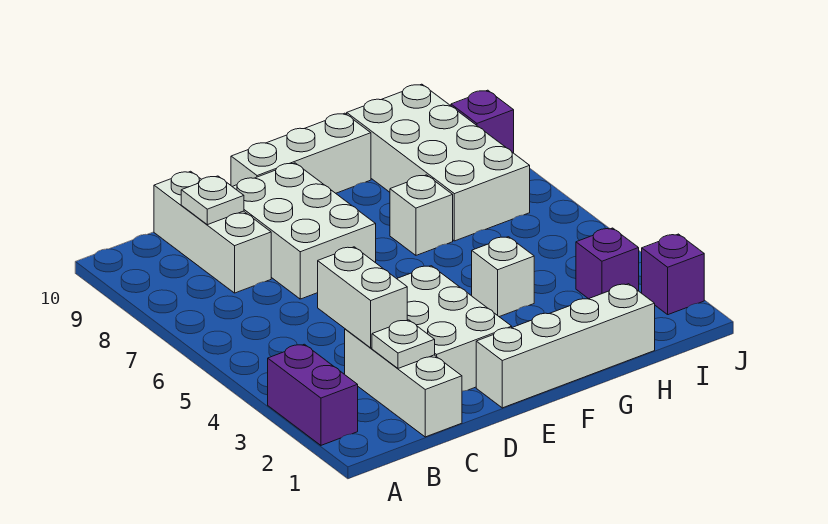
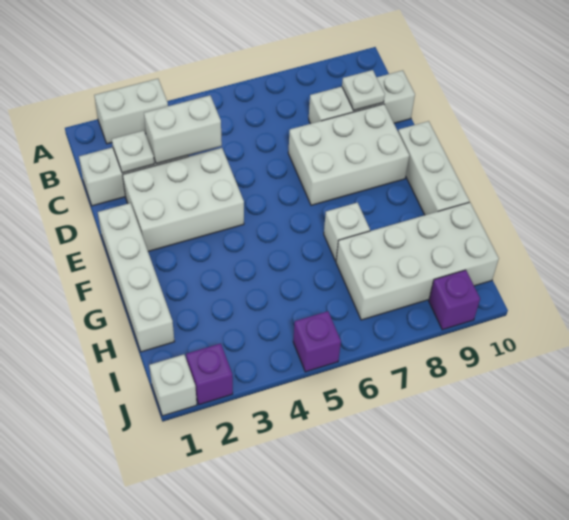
purple 1x2 brick [268,344,358,445] -> white 1x2 brick [94,79,168,144]
white 1x1 brick [472,237,534,317] -> white 1x1 brick moved to [149,355,197,416]
purple 1x1 brick [576,228,639,299] -> purple 1x1 brick moved to [293,311,341,372]

